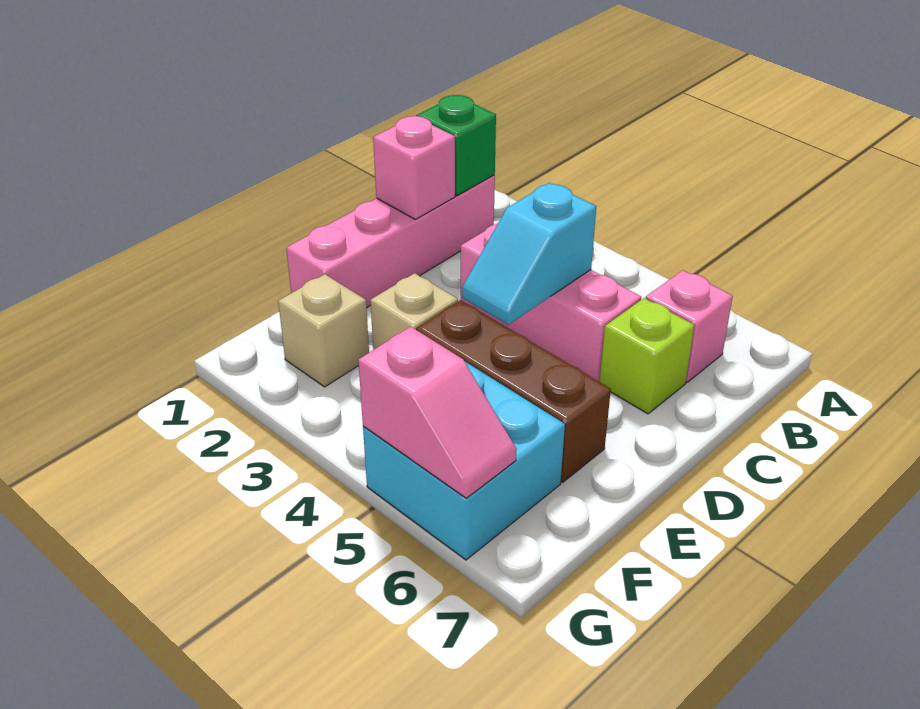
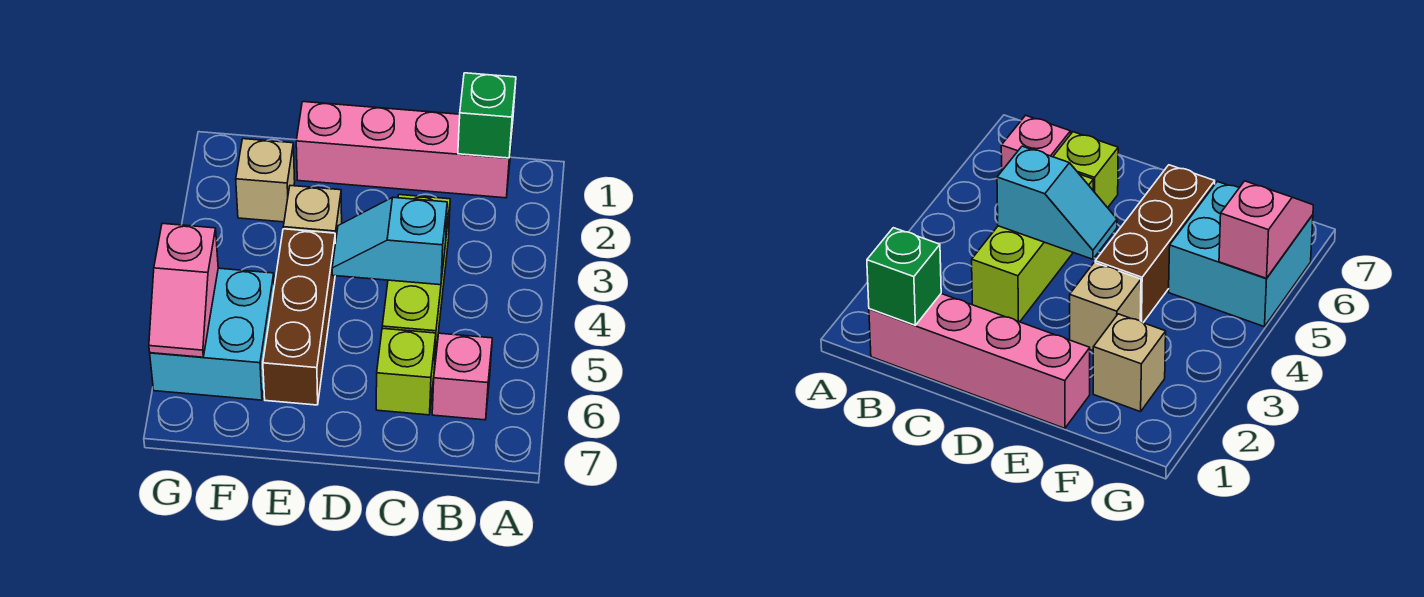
pink 1x1 brick [373,116,455,219] -> none
pink 1x3 brick [461,223,641,382] -> lime 1x3 brick [382,195,450,368]

